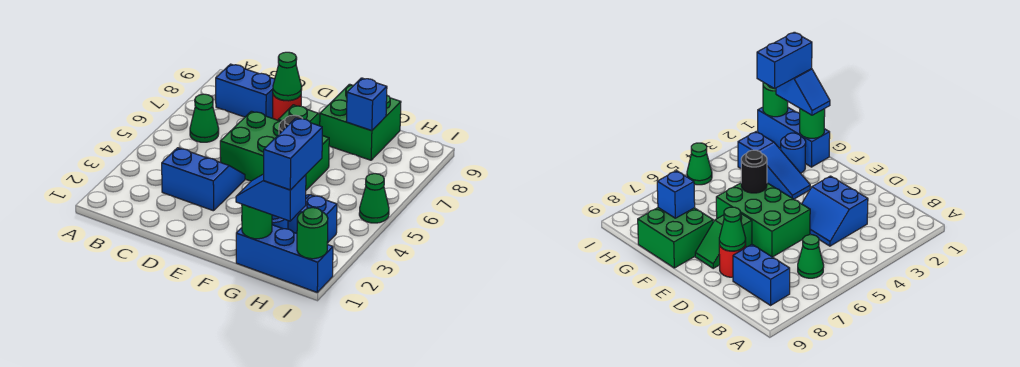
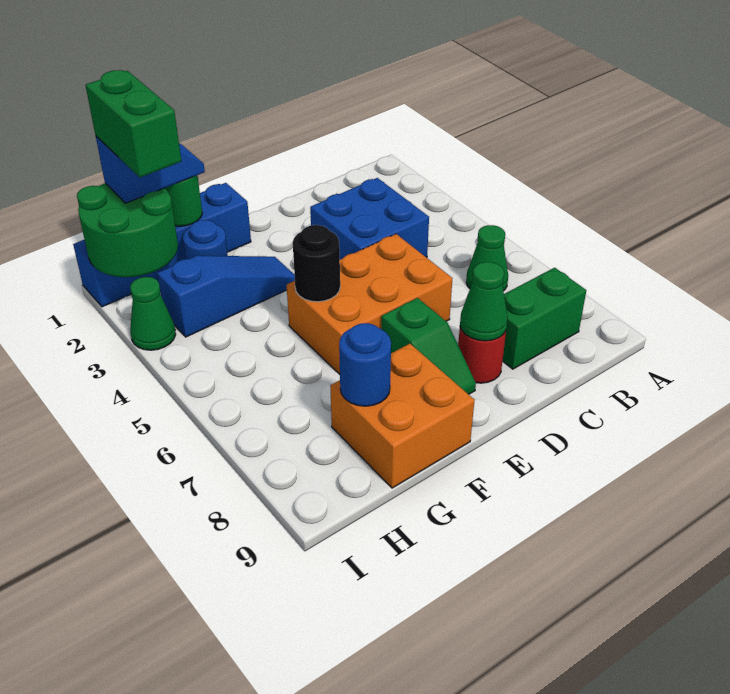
blue 1x2 brick [216,64,275,118] -> green 1x2 brick [503,268,586,369]
blue 2x2 slope [162,148,245,211] -> blue 2x2 brick [310,178,429,259]
green 2x3 brick [220,111,329,190] -> orange 2x3 brick [287,234,452,374]
green 2x2 brick [320,84,401,160] -> orange 2x2 brick [330,344,475,488]
blue 1x3 brick [236,225,333,292] -> blue 1x4 brick [73,183,251,307]
blue 1x1 brick [346,78,387,131] -> blue 1x1 round brick [339,323,391,406]
blue 1x2 brick [264,118,322,190] -> green 1x2 brick [85,70,181,177]
green 1x1 round brick [297,208,328,259] -> green 2x2 round brick [77,183,178,277]
green 1x1 cone [359,174,389,223] -> green 1x1 cone moved to [130,277,176,350]

